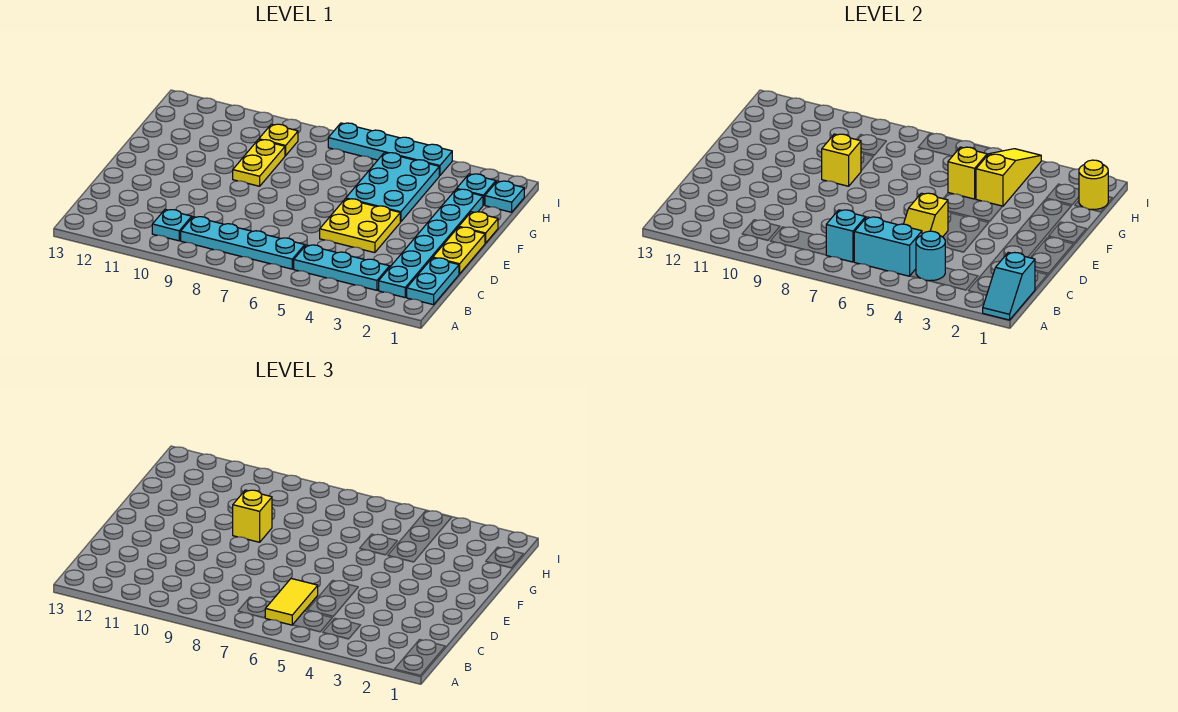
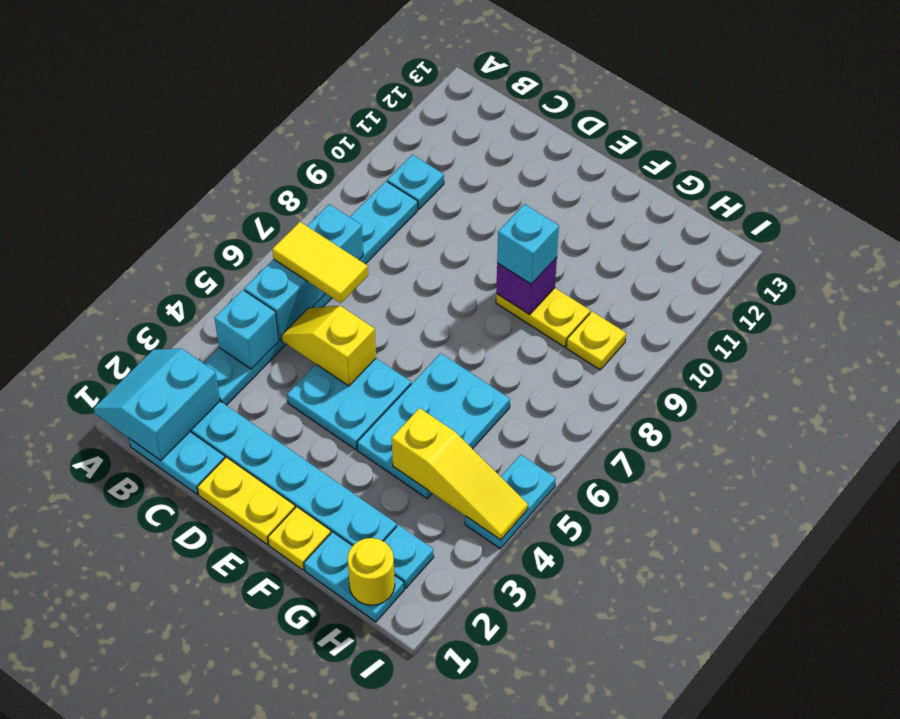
cyan 1x2 slope [983,252,1035,320] -> cyan 2x2 slope [94,348,220,461]
cyan 1x1 round brick [916,231,945,281] -> cyan 1x1 brick [215,290,279,369]
yellow 2x2 plate [320,199,400,253] -> cyan 2x2 plate [287,358,411,450]
cyan 2x3 plate [346,153,439,222] -> cyan 2x3 plate turned to [357,353,510,498]
yellow 1x1 brick [822,134,861,186] -> purple 1x1 brick [496,257,557,315]
yellow 1x1 brick [233,490,272,542] -> cyan 1x1 brick [497,204,559,284]
yellow 1x1 brick [948,147,987,199] -> none
cyan 1x1 plate [485,181,524,212] -> cyan 1x2 plate [304,532,404,622]
cyan 1x4 plate [328,123,452,176] -> cyan 1x2 plate [465,455,556,549]

